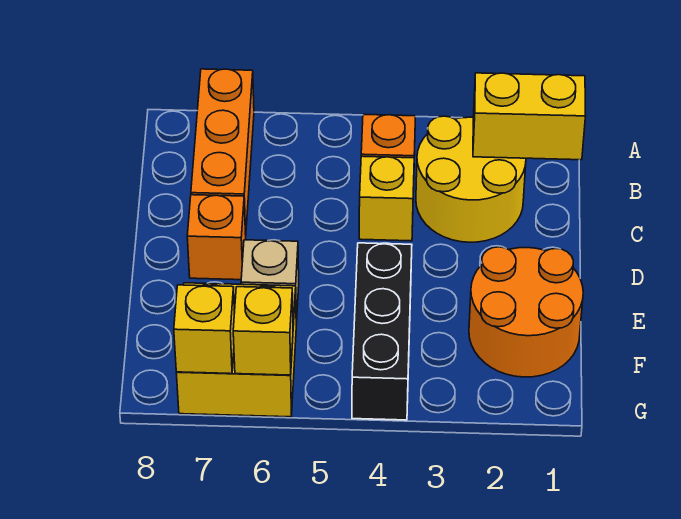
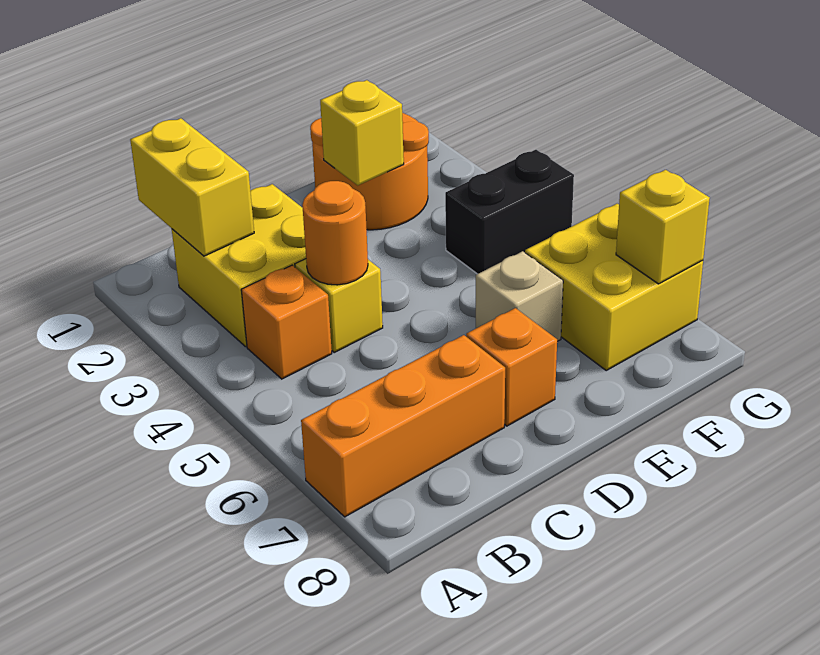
yellow 2x2 round brick [416,116,526,242] -> yellow 2x2 brick [172,184,306,347]
none -> orange 1x1 round brick [302,181,368,285]
black 1x3 brick [352,243,412,420] -> black 1x2 brick [445,150,574,274]
yellow 1x1 brick [233,287,293,375] -> yellow 1x1 brick moved to [320,80,404,185]

